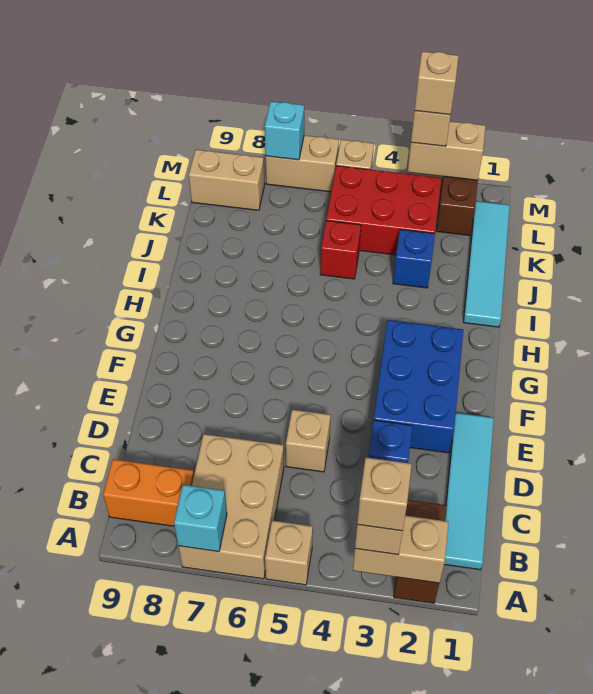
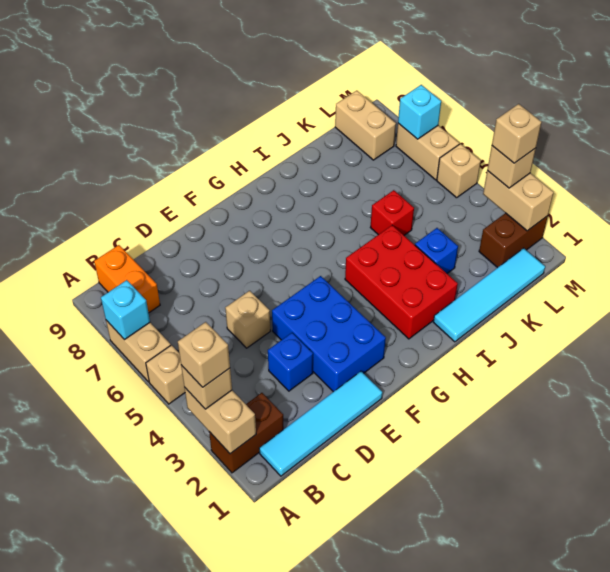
tan 2x3 brick [178,434,284,579] -> tan 1x2 brick [106,320,171,382]
blue 2x3 brick [374,320,463,453] -> blue 2x3 brick turned to [272,276,386,392]
red 2x3 brick [326,166,441,255] -> red 2x3 brick moved to [345,225,458,339]

